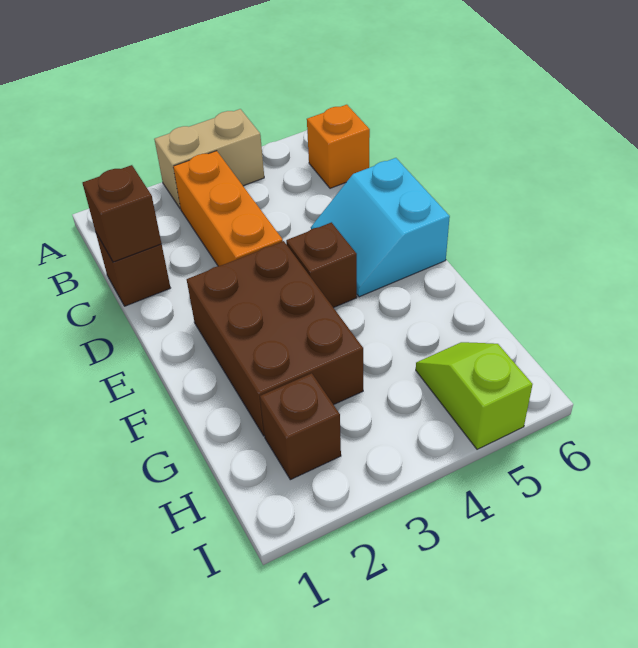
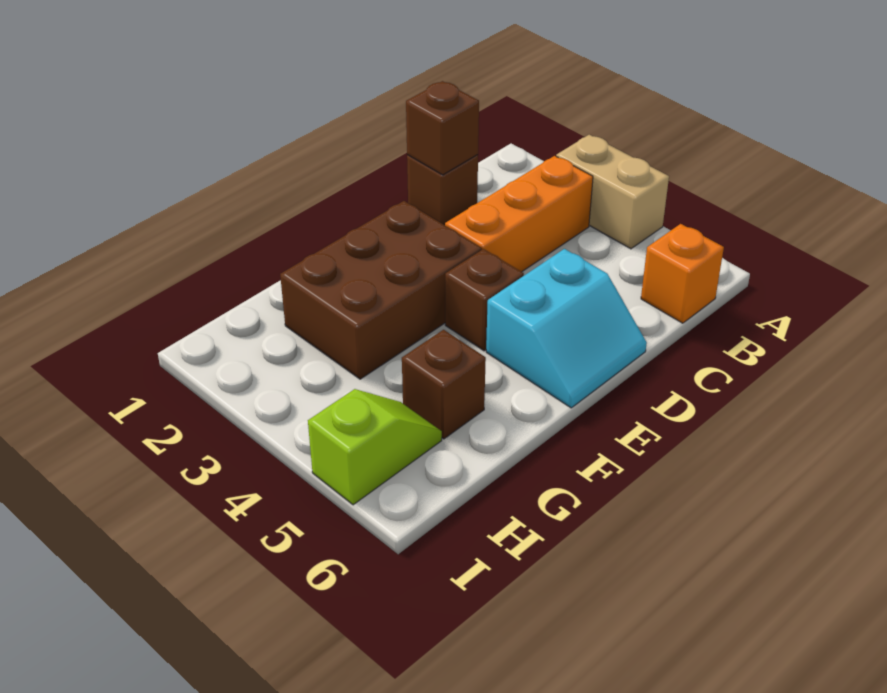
cyan 2x2 slope [311,158,450,297] -> cyan 2x2 slope turned to [486,249,647,408]
brown 1x1 brick [260,373,341,480] -> brown 1x1 brick moved to [402,330,486,439]

